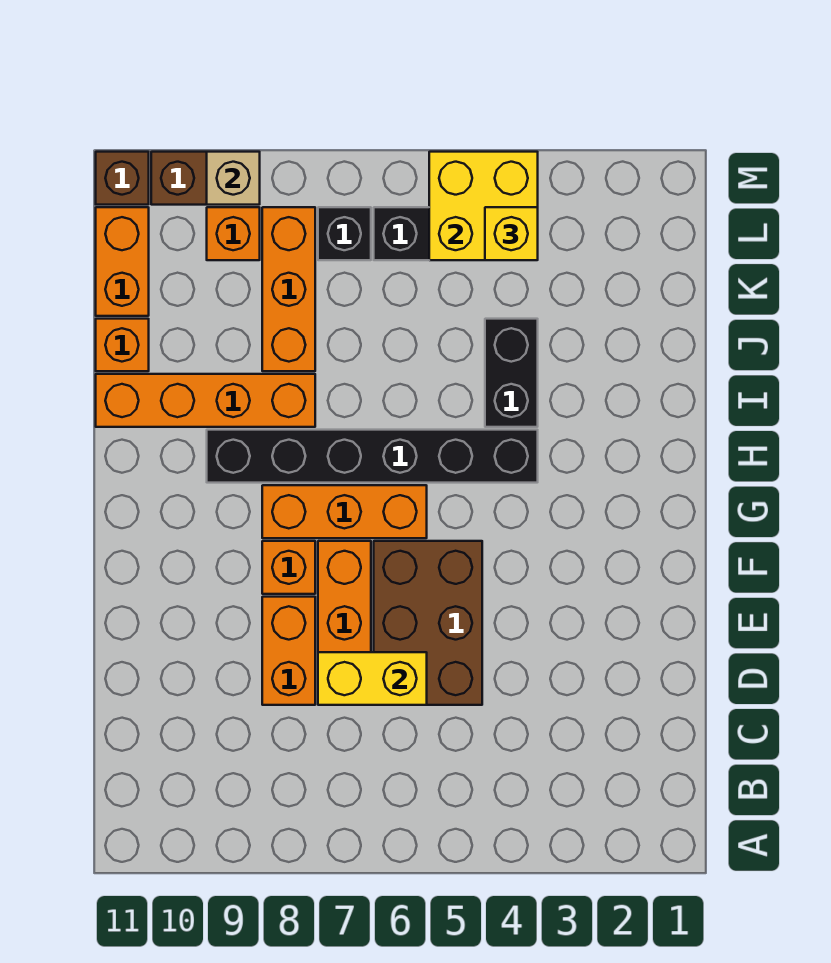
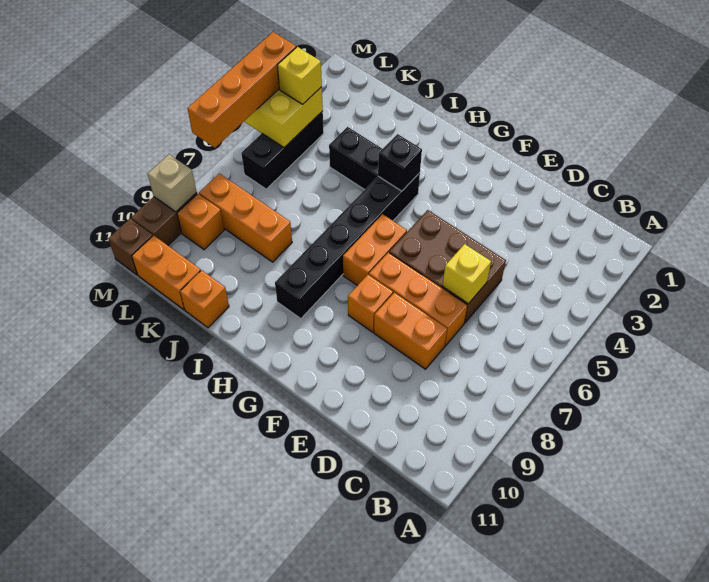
yellow 1x2 brick [318,652,427,705] -> yellow 1x1 brick [442,244,491,303]
orange 1x3 brick [262,485,427,538] -> orange 1x2 brick [343,214,407,286]
orange 1x4 brick [96,374,315,427] -> orange 1x4 brick moved to [187,32,296,148]
black 1x1 brick [318,207,371,260] -> black 1x1 brick moved to [378,134,422,191]

